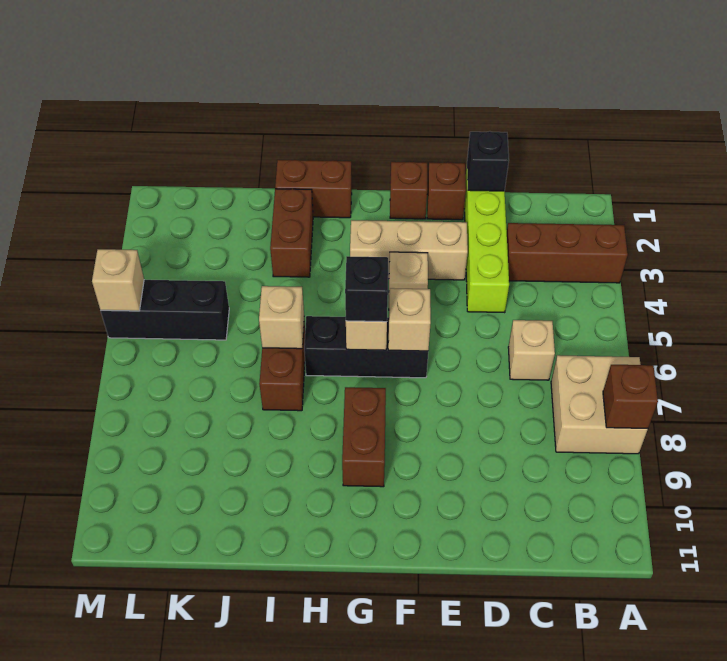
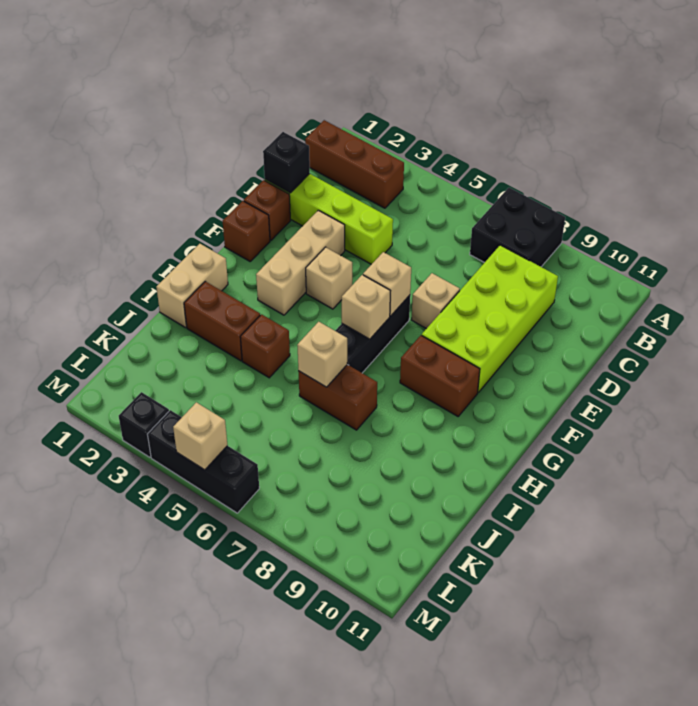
brown 1x3 brick [507,223,628,283] -> brown 1x3 brick turned to [305,120,404,208]
tan 2x2 brick [551,355,648,454] -> black 2x2 brick [470,188,565,267]
brown 1x1 brick [603,365,658,429] -> brown 1x1 brick moved to [240,314,290,378]
tan 1x1 brick [508,320,555,380] -> tan 1x1 brick moved to [412,273,460,329]
none -> lime 2x4 brick [422,245,558,392]
black 1x1 brick [345,256,388,322] -> black 1x1 brick moved to [119,392,169,457]
brown 1x2 brick [275,160,352,218] -> tan 1x2 brick [156,244,228,328]
black 1x3 brick [101,280,229,340] -> black 1x3 brick turned to [147,410,259,513]

